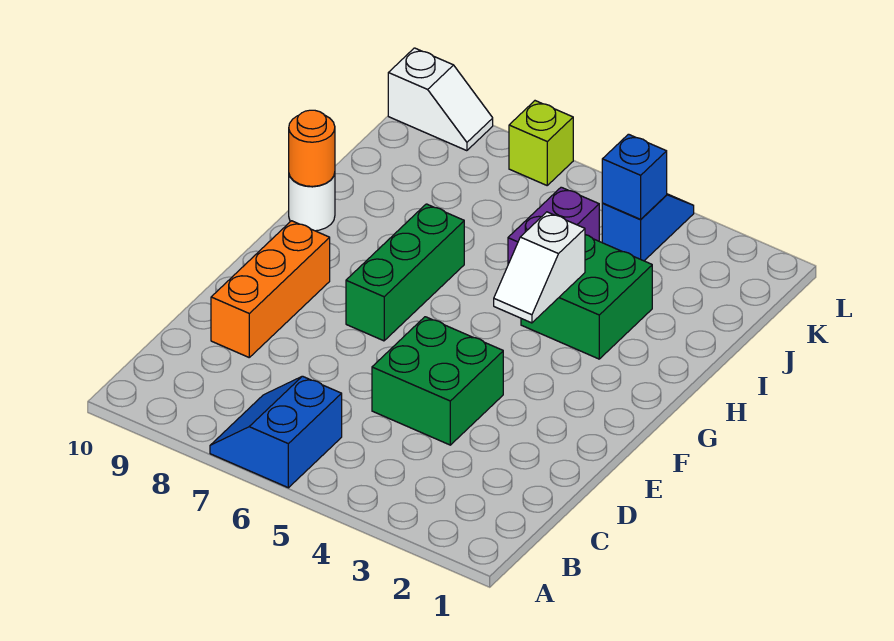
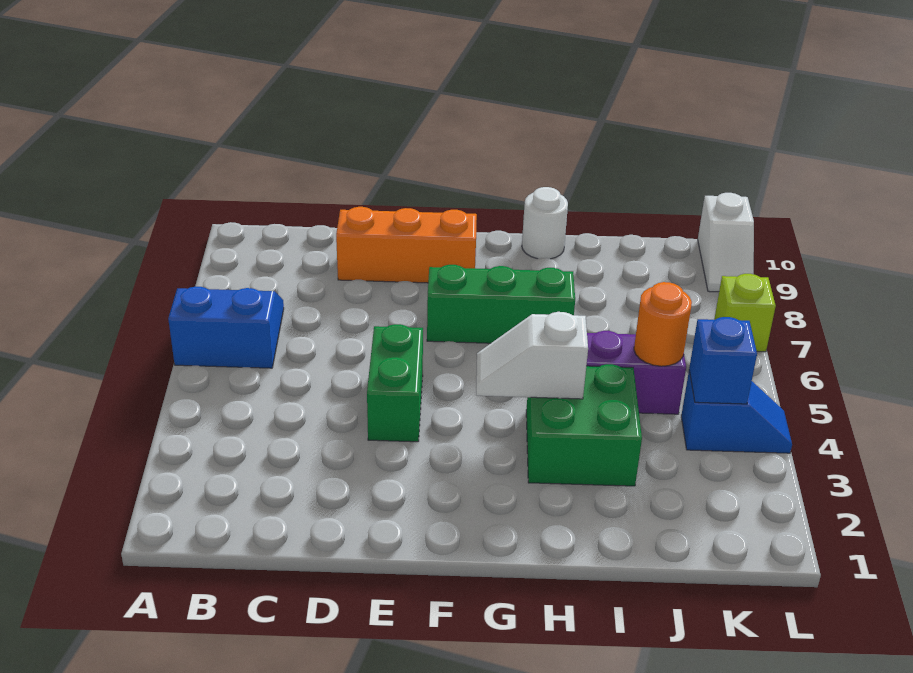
green 2x2 brick [372,317,503,445] -> green 1x2 brick [367,324,423,442]
orange 1x1 round brick [289,110,335,186] -> orange 1x1 round brick moved to [634,282,692,366]

